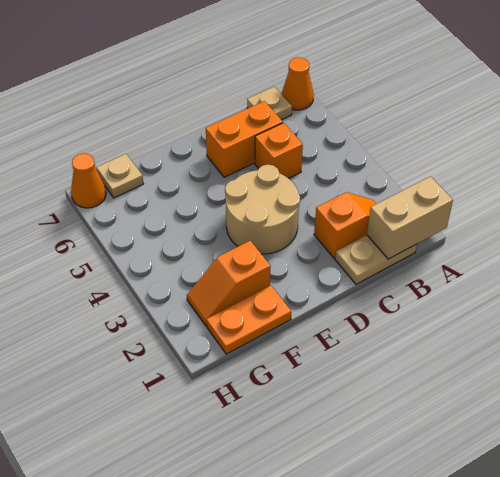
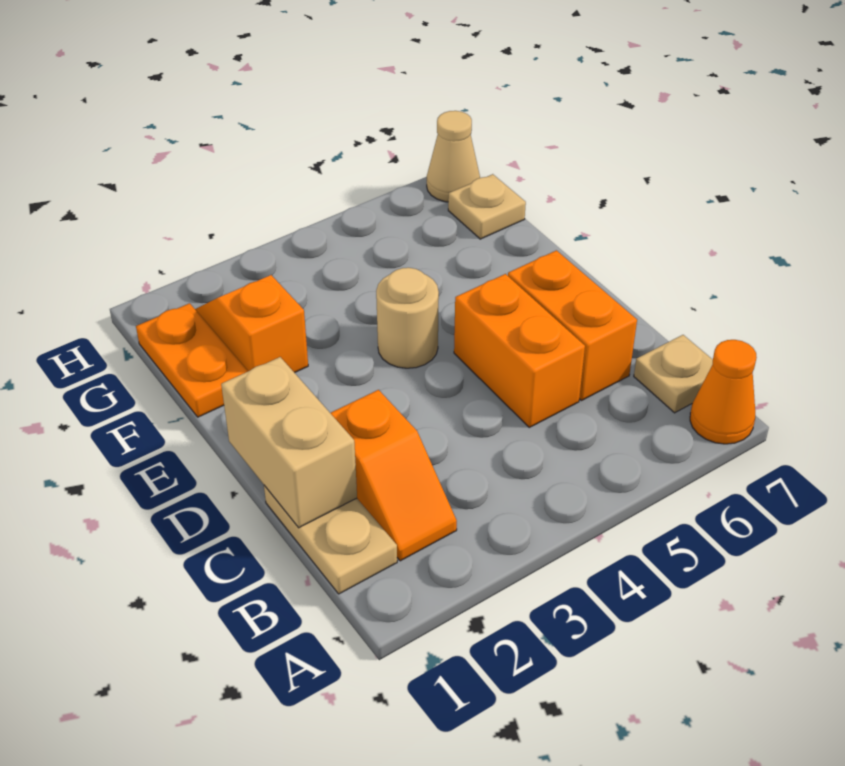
tan 1x2 brick [367,176,453,259] -> tan 1x2 brick moved to [221,357,357,528]
orange 1x1 brick [255,123,303,178] -> orange 1x2 brick [454,274,585,427]
tan 2x2 round brick [225,165,300,254] -> tan 1x1 round brick [376,268,439,368]
orange 1x1 cone [71,153,106,208] -> tan 1x1 cone [427,111,480,202]

